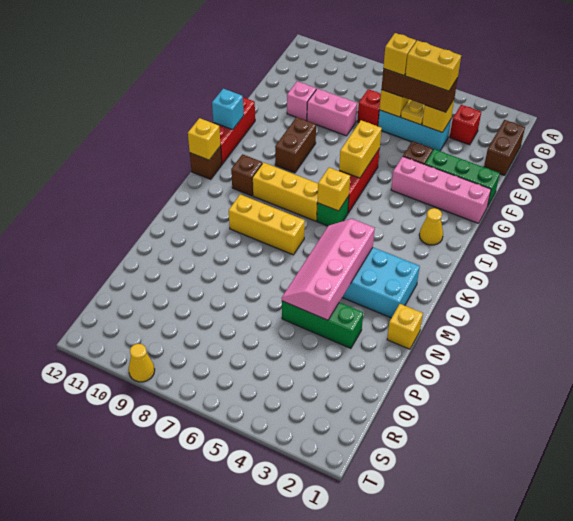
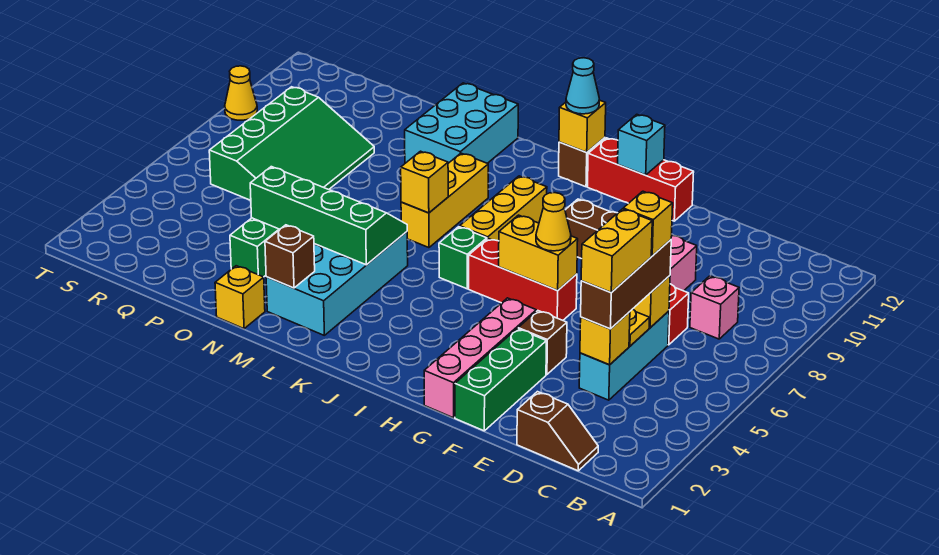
brown 1x2 brick [484,120,525,176] -> brown 1x2 slope [517,392,598,471]
red 1x1 brick [450,105,481,145] -> none
pink 1x1 brick [287,81,316,120] -> pink 1x1 brick moved to [690,276,739,339]
yellow 1x1 cone [419,208,443,245] -> yellow 1x1 cone moved to [536,193,571,251]
yellow 1x1 brick [318,168,350,211] -> yellow 1x1 brick moved to [401,151,448,213]
brown 1x1 brick [231,154,262,196] -> brown 1x1 brick moved to [265,225,315,288]
none -> cyan 1x1 cone [566,58,599,114]
pink 2x4 slope [282,219,375,320] -> green 2x4 slope [250,167,407,265]
none -> cyan 2x3 brick [405,83,518,163]
none -> green 3x4 slope [209,87,374,200]

